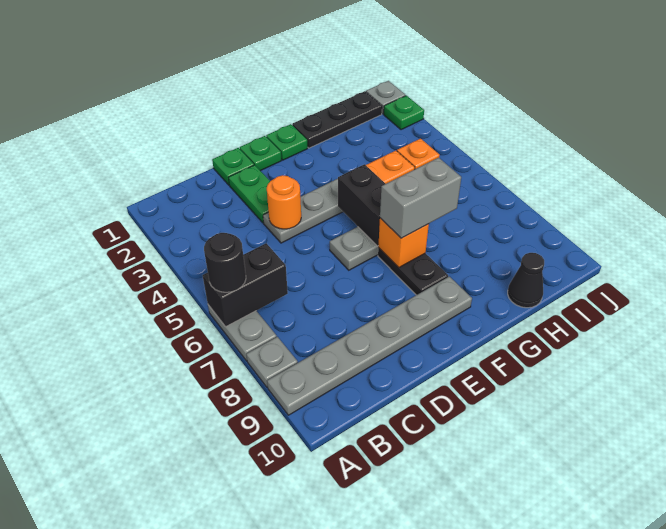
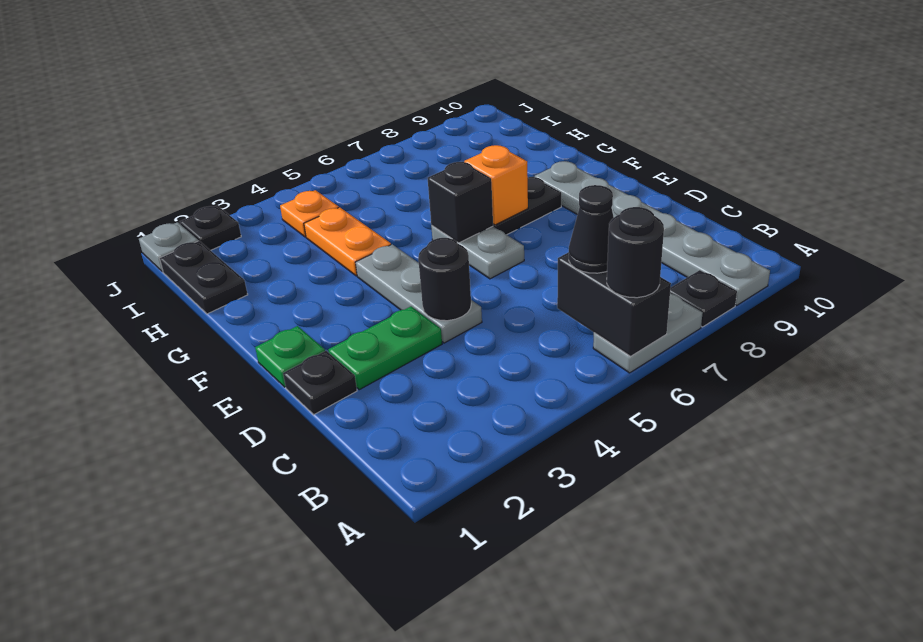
grey 1x1 plate [246,337,298,387] -> black 1x1 plate [670,270,737,327]
green 1x1 plate [212,148,254,185] -> black 1x1 plate [283,351,357,415]
orange 1x1 round brick [267,175,301,229] -> black 1x1 round brick [418,238,471,321]
green 1x1 plate [266,124,308,160] -> none
black 1x2 brick [338,164,385,246] -> black 1x1 brick [428,162,493,243]
grey 1x2 brick [380,158,461,238] -> none
black 1x3 plate [292,91,382,148] -> black 1x2 plate [160,241,248,314]
black 1x1 cone [508,253,544,308] -> black 1x1 cone moved to [569,185,614,273]
green 1x1 plate [384,96,424,130] -> black 1x1 plate [180,206,241,250]

